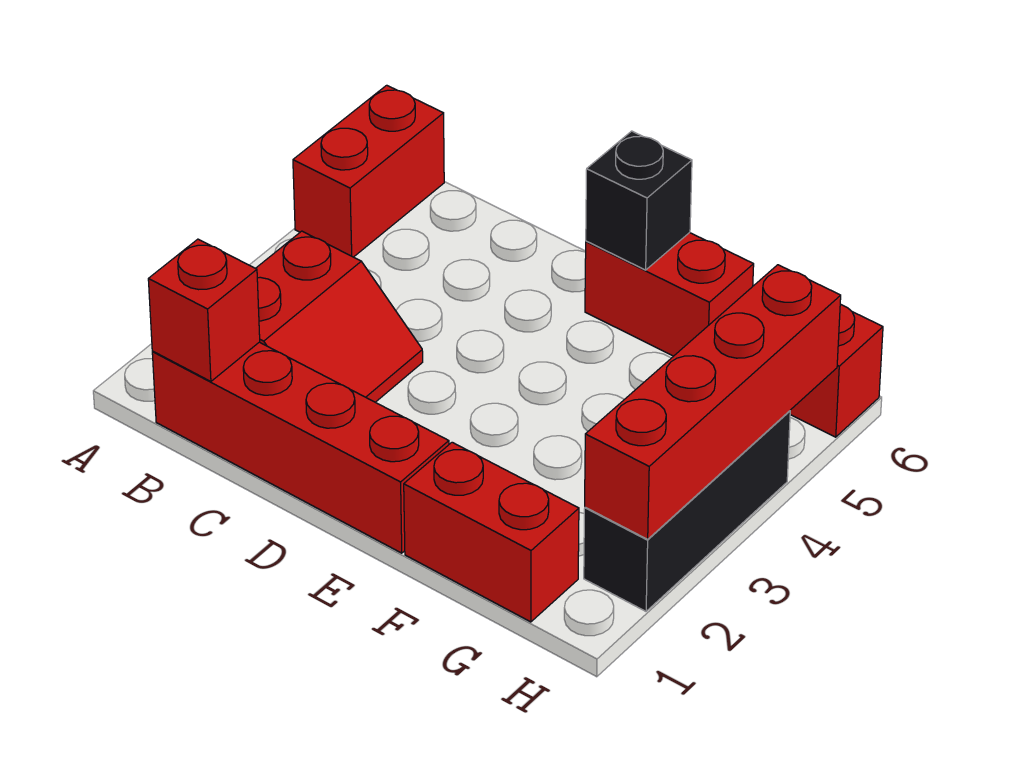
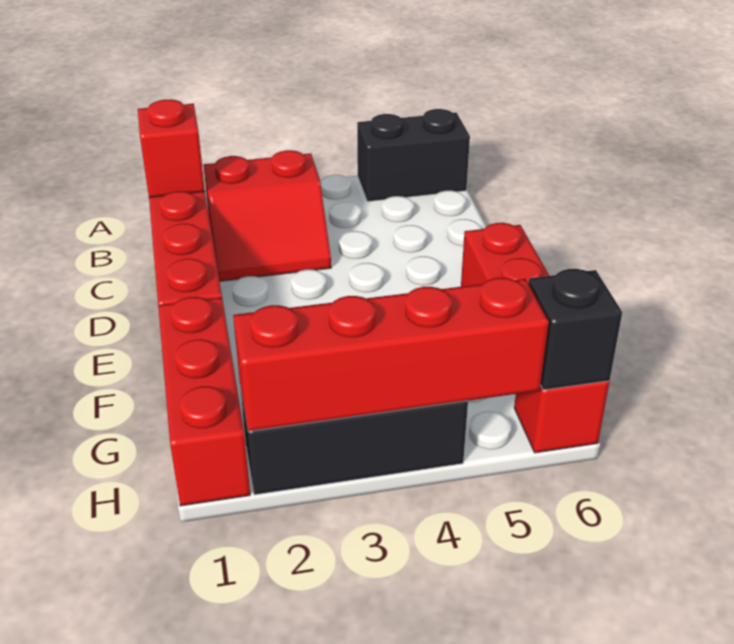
red 1x2 brick [293,85,444,257] -> black 1x2 brick [357,109,470,202]
black 1x1 brick [586,131,692,270] -> black 1x1 brick moved to [529,269,622,390]
red 1x2 brick [404,442,579,622] -> red 1x3 brick [158,297,250,506]

